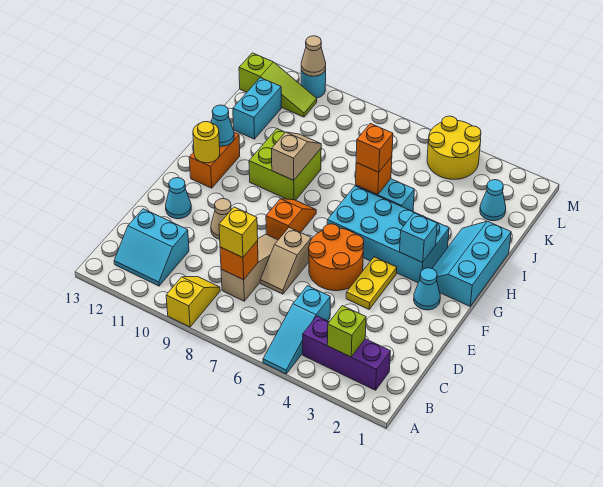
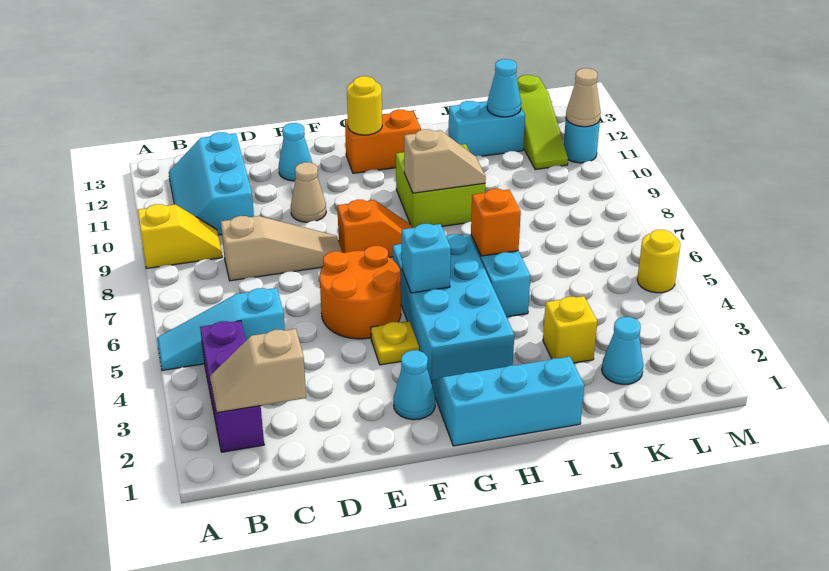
lime 1x1 brick [327,306,366,357] -> none
cyan 2x2 slope [114,209,189,286] -> cyan 2x3 slope [169,132,254,235]
orange 1x1 brick [220,240,258,280] -> none
yellow 1x1 brick [219,207,258,257] -> yellow 1x1 brick moved to [543,296,597,363]
tan 1x2 slope [260,228,311,294] -> tan 1x2 slope moved to [210,329,306,413]
yellow 1x2 plate [346,257,397,309] -> yellow 1x1 plate [371,321,419,365]
cyan 1x1 brick [400,213,437,262] -> cyan 1x1 brick moved to [402,224,451,293]
cyan 1x1 cone [211,105,234,146] -> cyan 1x1 cone moved to [487,59,521,117]
orange 1x1 brick [356,124,393,172] -> none
yellow 2x2 round brick [427,116,481,179] -> yellow 1x1 round brick [637,230,681,293]

